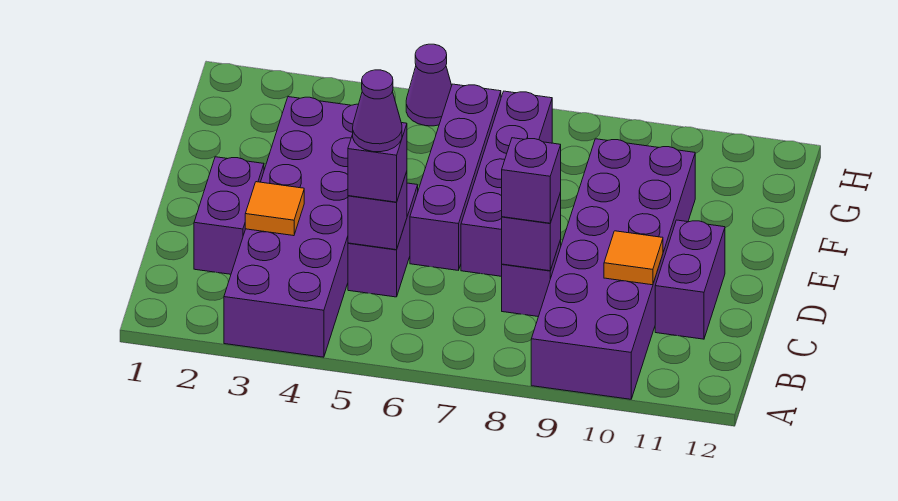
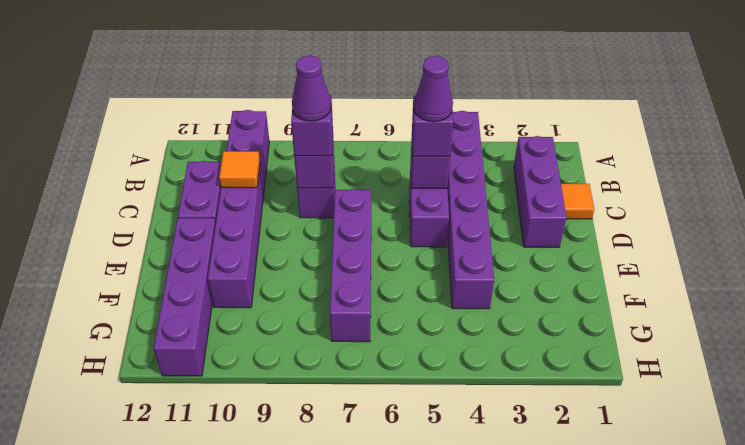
purple 2x6 brick [224,97,358,357] -> purple 1x6 brick [447,111,494,309]
purple 2x6 brick [531,139,695,399] -> purple 1x6 brick [208,110,269,308]
purple 1x2 brick [194,157,264,274] -> purple 1x3 brick [514,136,566,247]
orange 1x1 tile [245,182,304,236] -> orange 1x1 tile moved to [561,184,594,219]
purple 1x4 brick [410,84,501,270] -> purple 1x4 brick moved to [154,218,216,376]
purple 1x1 cone [406,44,452,126] -> purple 1x1 cone moved to [292,56,331,121]

